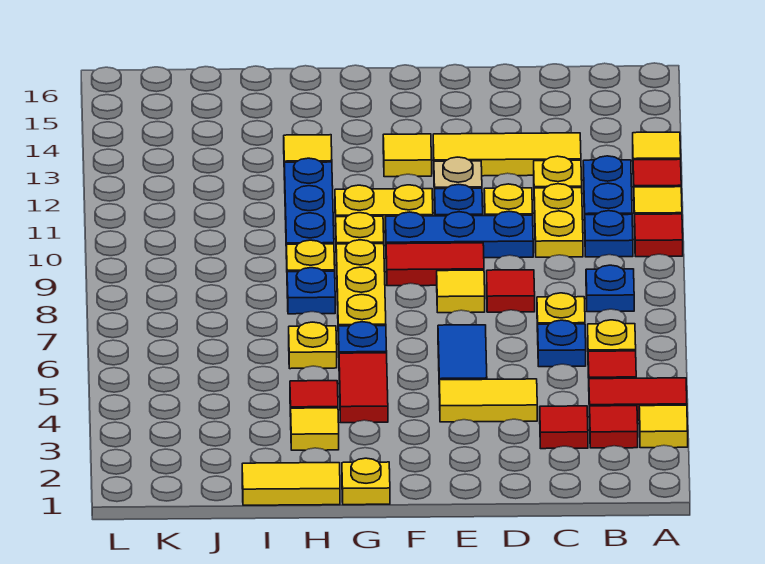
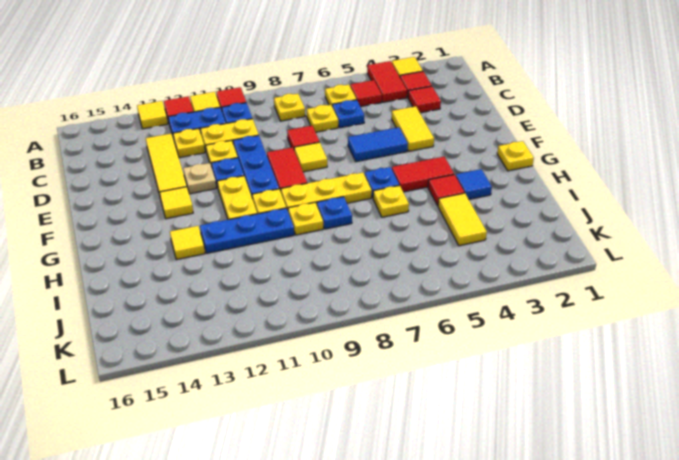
blue 1x1 plate [586,265,634,312] -> yellow 1x1 plate [274,94,305,121]
yellow 1x2 tile [242,463,340,505] -> yellow 1x2 tile moved to [438,193,487,246]
yellow 1x1 tile [291,408,339,450] -> blue 1x1 tile [456,169,492,199]

